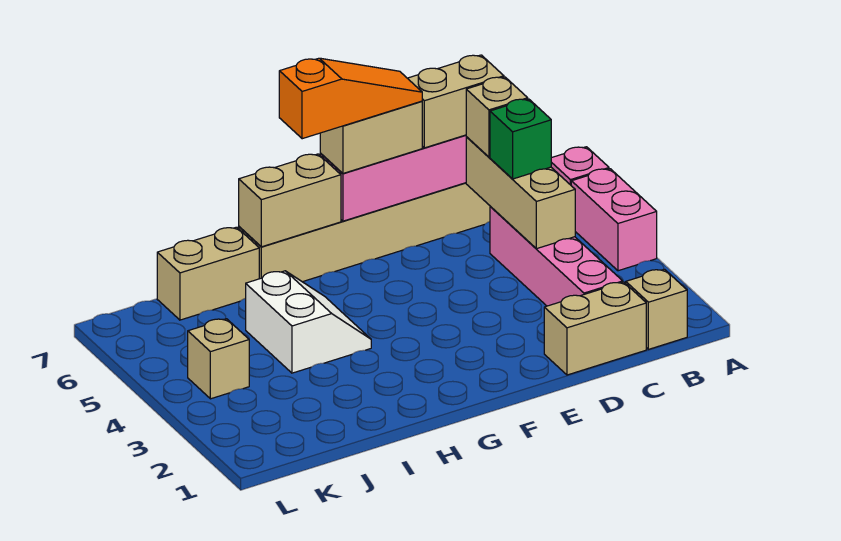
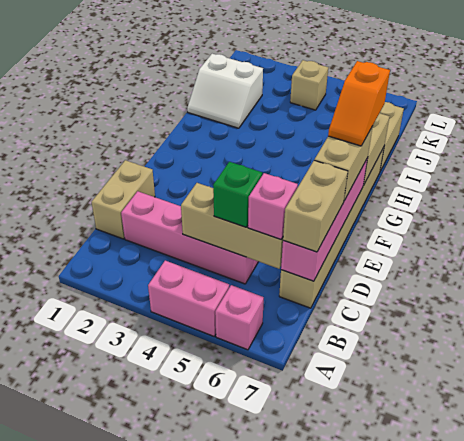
tan 1x1 brick [626,269,687,349] -> none
tan 1x1 brick [466,77,528,157] -> pink 1x1 brick [248,173,298,239]
orange 1x3 slope [279,58,422,139] -> orange 1x2 slope [328,61,390,146]
white 2x2 slope [246,271,371,373] -> white 2x2 slope moved to [187,54,263,128]

